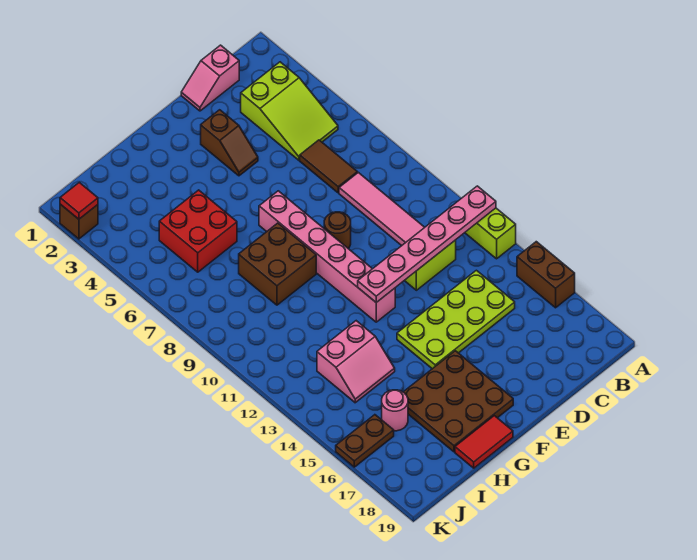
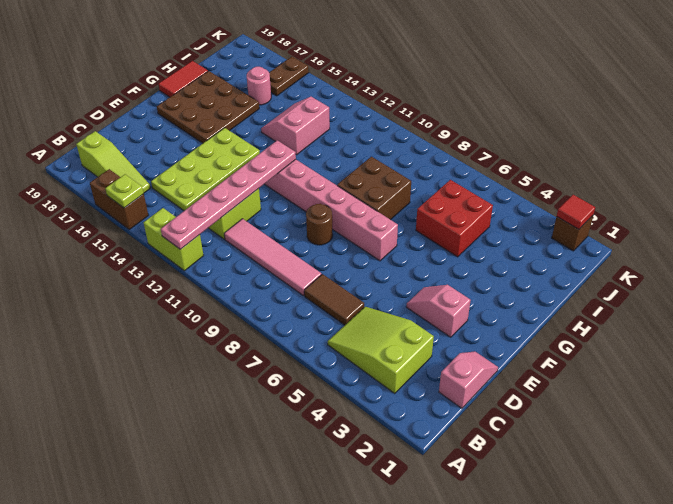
none -> lime 1x1 plate [105,174,144,208]
none -> lime 1x3 slope [76,131,150,193]
brown 1x2 slope [201,110,258,176] -> pink 1x2 slope [406,285,471,337]

